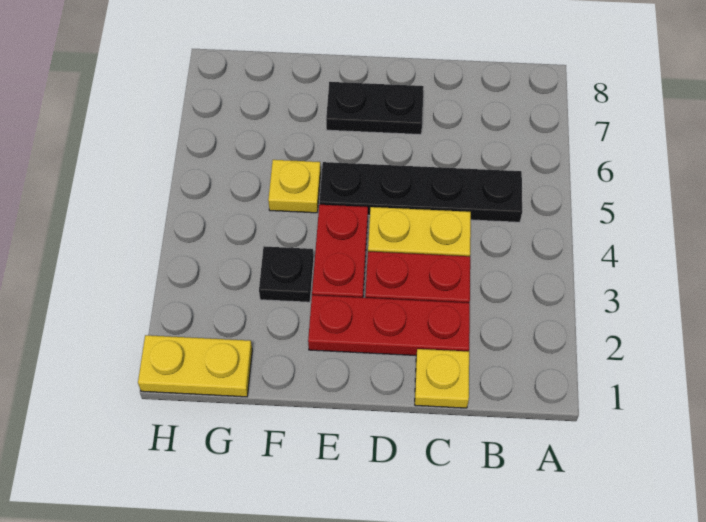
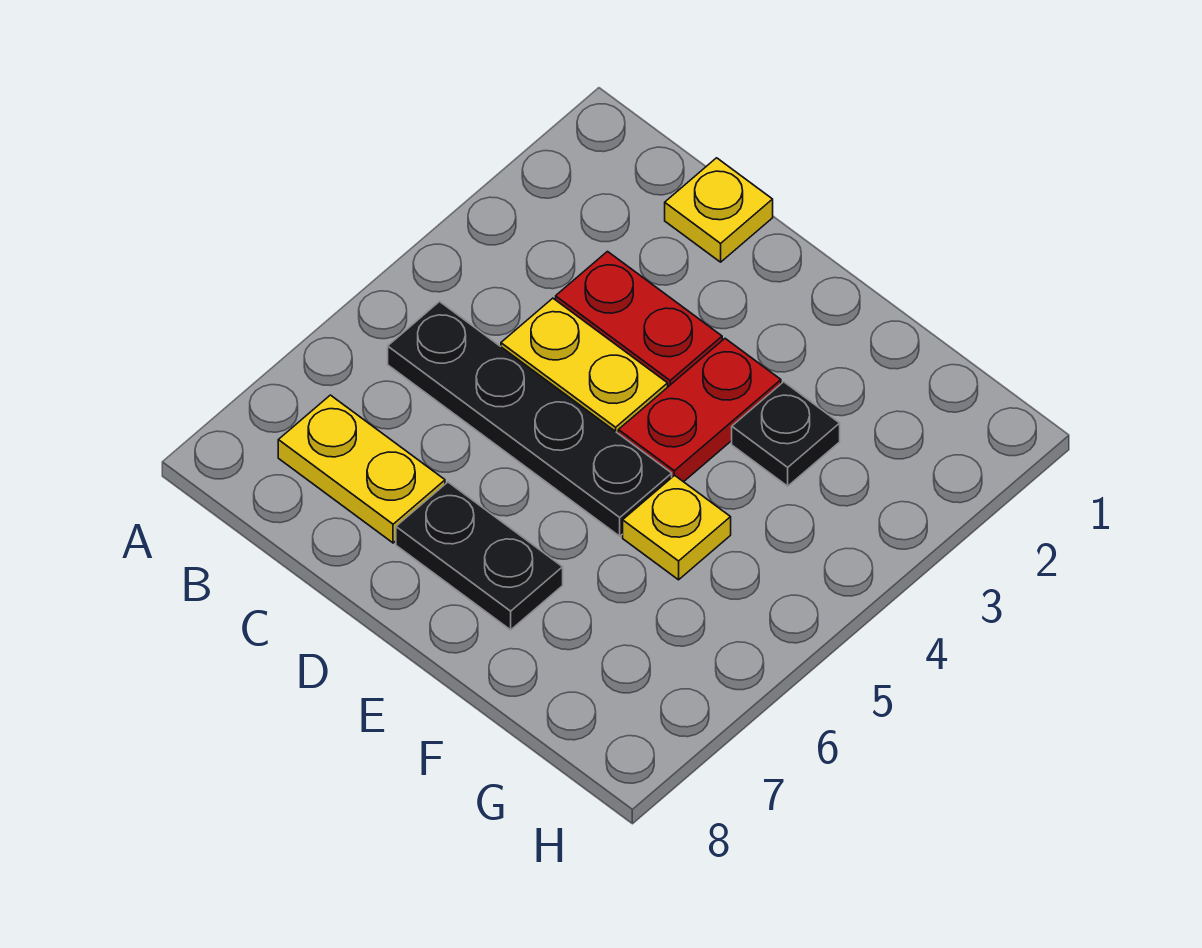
red 1x3 plate [308,295,470,355] -> none
yellow 1x2 plate [138,335,252,397] -> yellow 1x2 plate moved to [278,395,445,543]

